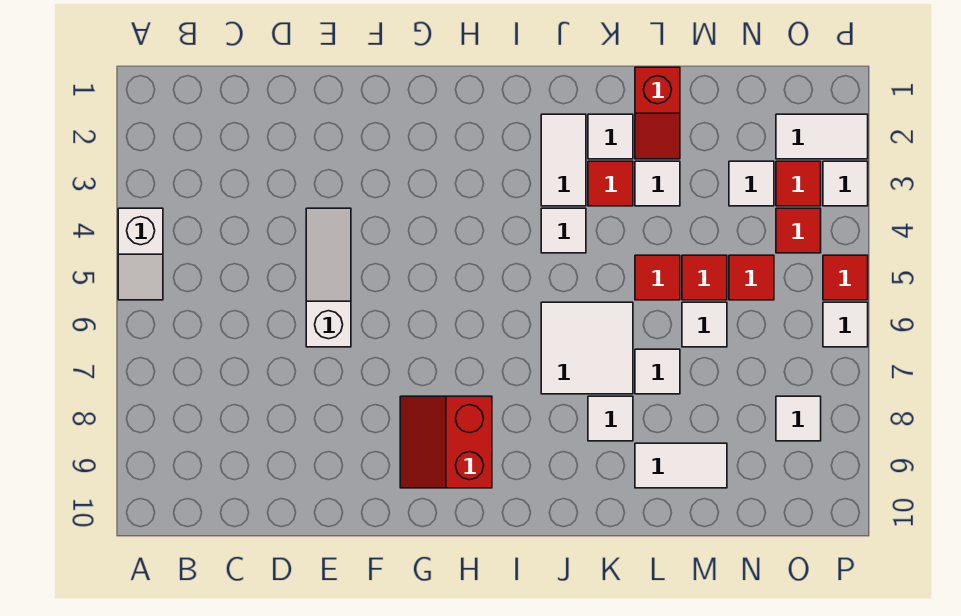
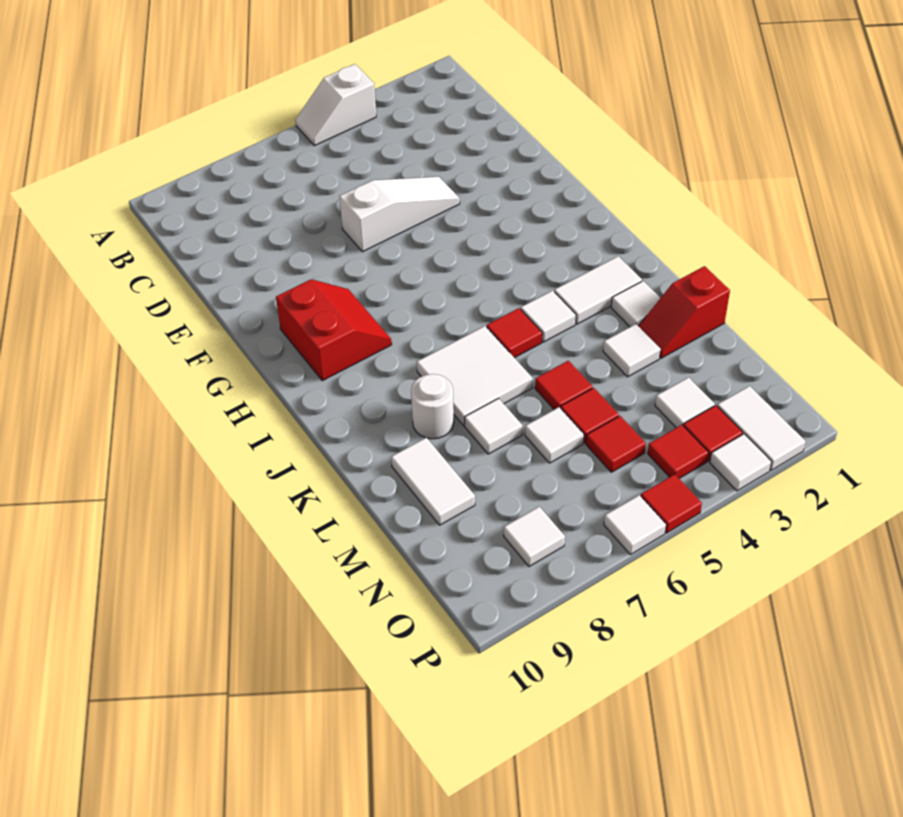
red 2x2 slope [400,396,492,488] -> red 2x2 slope turned to [276,279,392,381]
red 1x1 tile [588,161,633,206] -> red 1x1 tile moved to [487,308,542,358]
white 1x1 tile [588,396,633,441] -> white 1x1 round brick [411,374,454,439]

